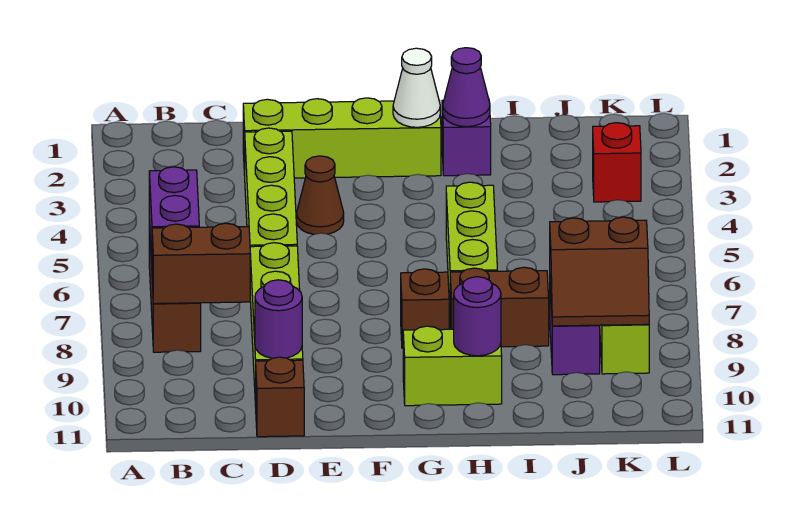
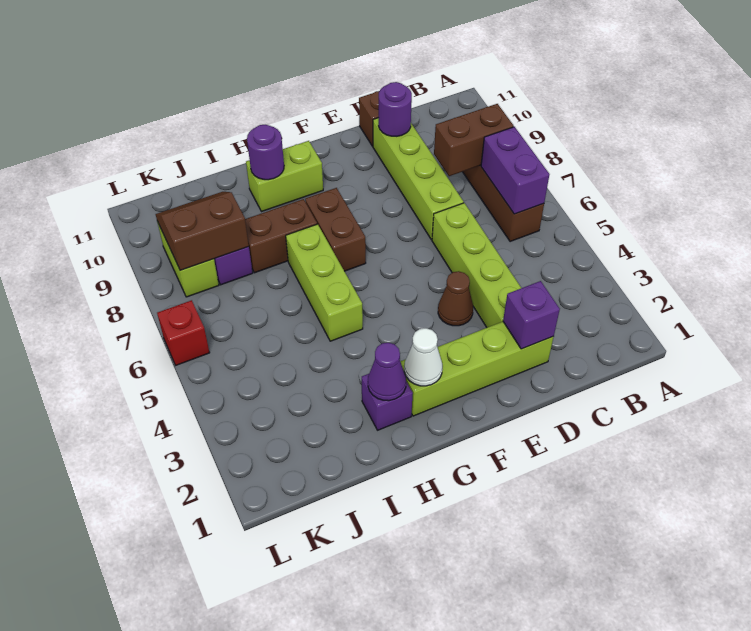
none -> purple 1x1 brick [503,281,560,349]
brown 1x1 brick [401,269,449,348] -> brown 1x2 brick [305,188,366,271]
red 1x1 brick [593,123,641,202] -> red 1x1 brick moved to [157,300,210,365]

